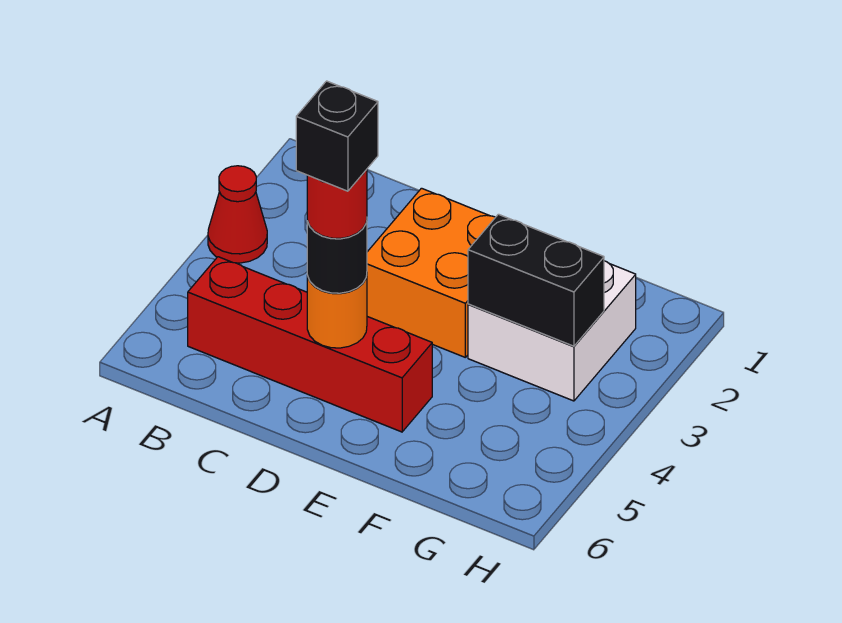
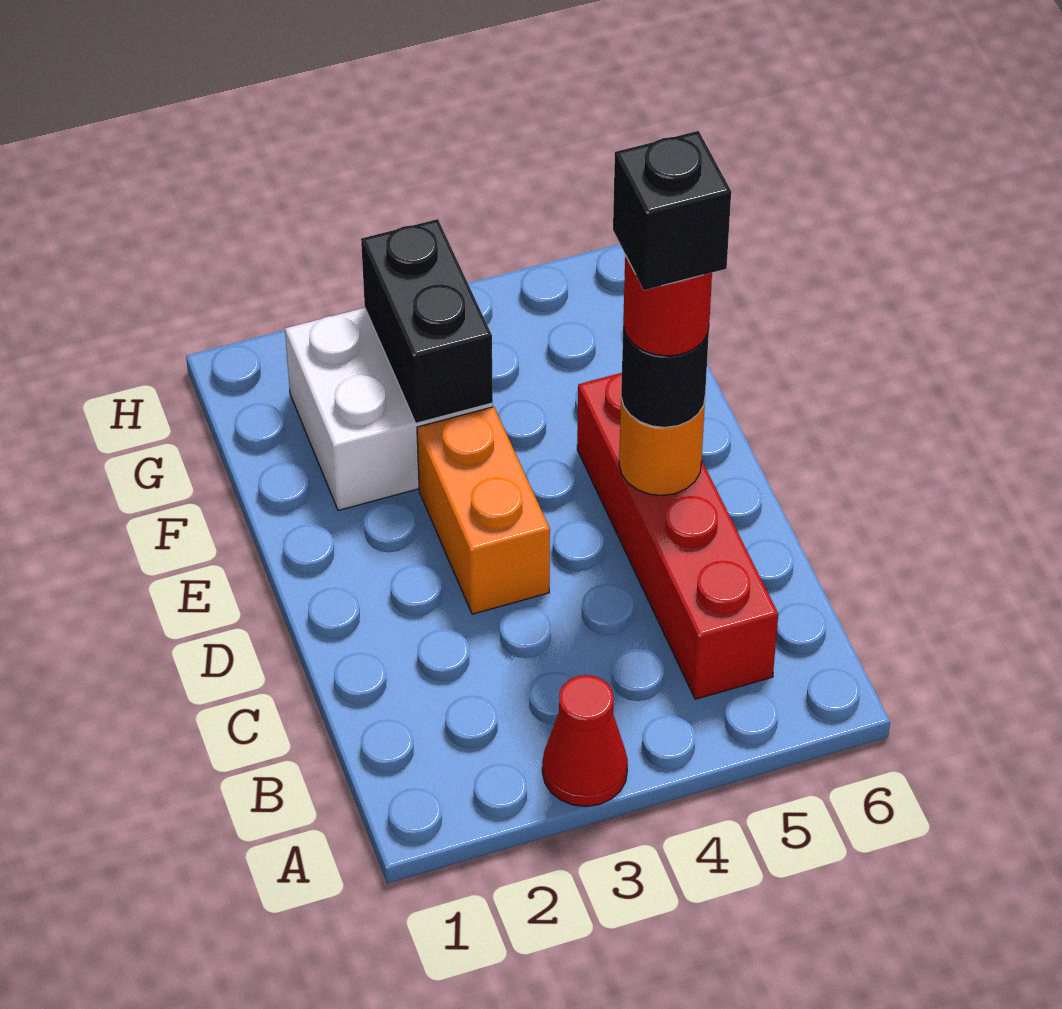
orange 2x2 brick [367,188,495,357] -> orange 1x2 brick [417,407,550,614]

